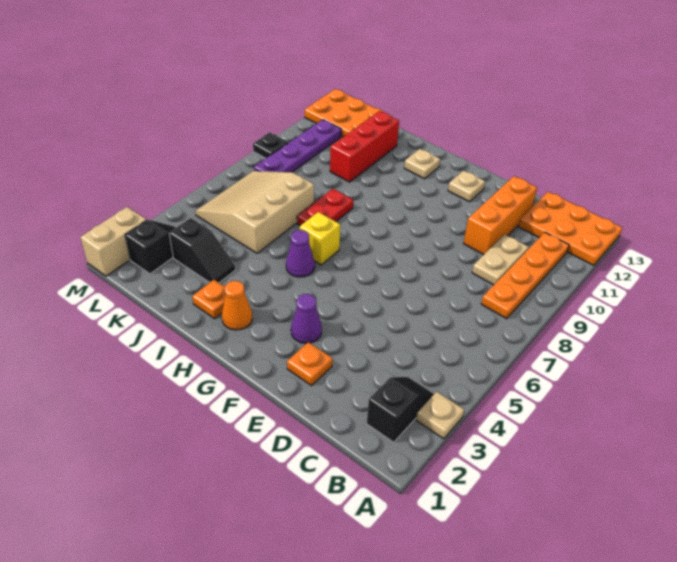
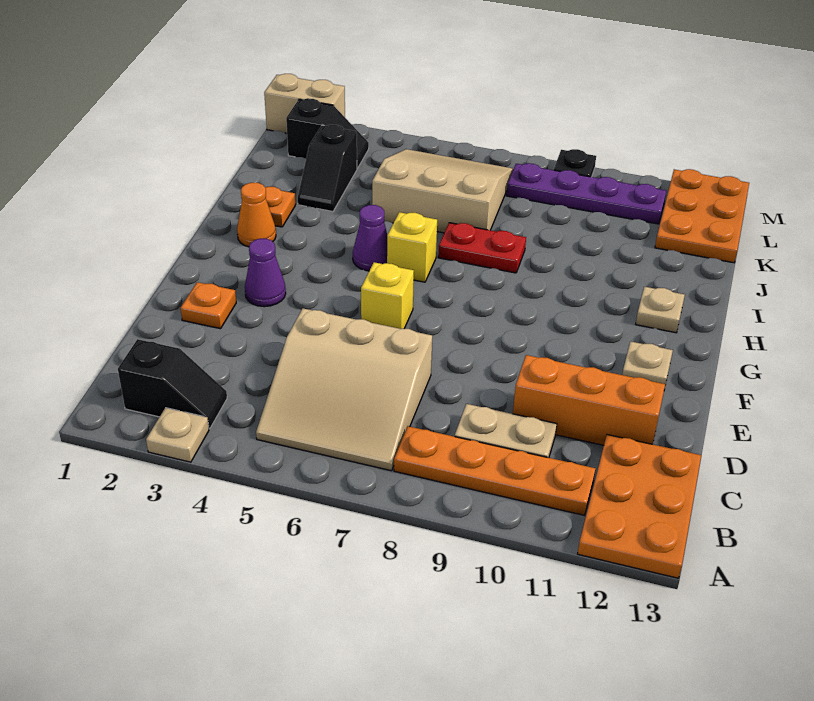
none -> tan 3x3 slope [256,308,432,471]
none -> yellow 1x1 brick [361,262,414,329]
red 1x3 brick [330,111,399,182] -> none

